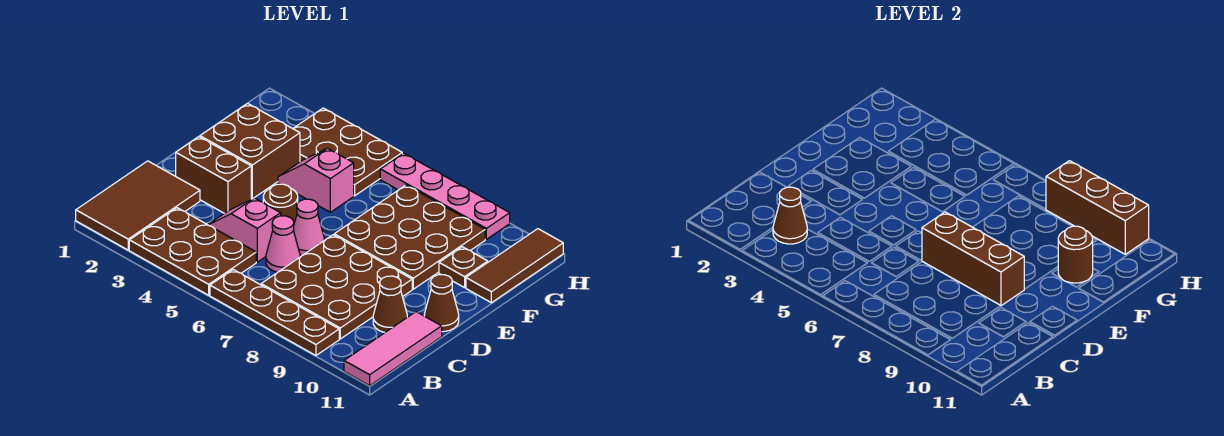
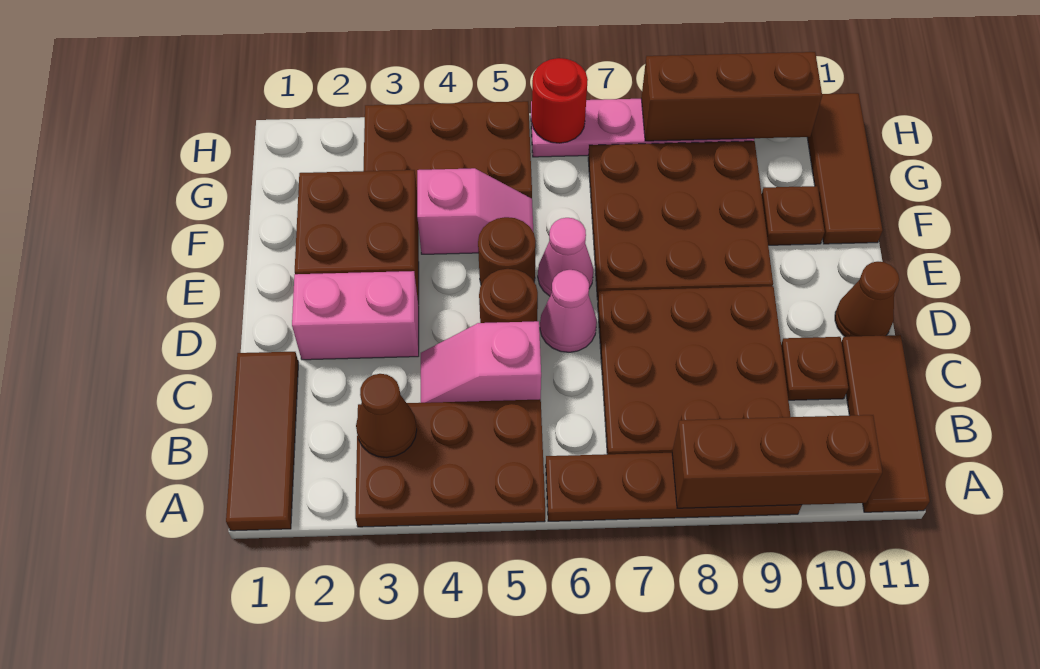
brown 2x3 tile [76,161,200,250] -> brown 1x3 tile [226,352,299,531]
pink 1x3 tile [344,312,442,386] -> brown 1x3 tile [841,335,930,512]
pink 1x1 cone [266,216,300,272] -> pink 1x1 cone moved to [538,218,593,296]
brown 1x1 cone [373,276,407,332] -> brown 1x1 plate [781,337,848,400]
brown 1x2 brick [176,137,251,213] -> pink 1x2 brick [292,271,419,360]
brown 1x3 brick [922,212,1024,306] -> brown 1x3 brick moved to [672,415,882,508]
pink 1x2 slope [278,148,354,212] -> pink 1x2 slope turned to [417,168,533,254]
brown 1x1 round brick [1058,226,1093,283] -> brown 1x1 round brick moved to [478,217,536,285]
none -> red 1x1 round brick [532,58,588,143]

